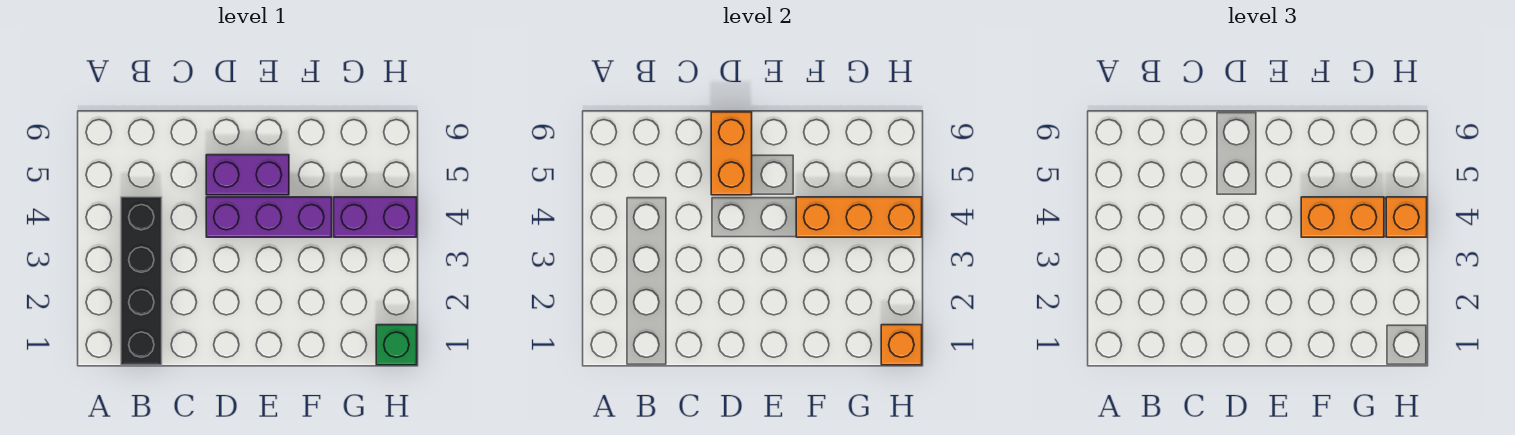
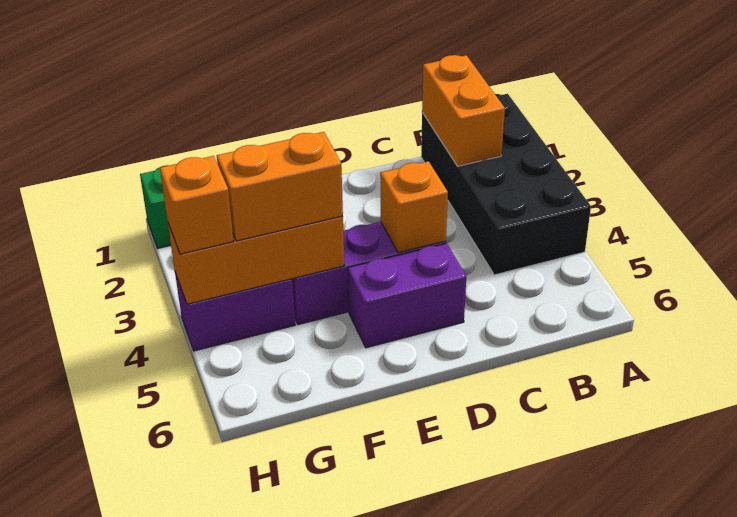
black 1x4 brick [121,197,162,365] -> black 2x4 brick [421,94,591,275]
orange 1x2 brick [711,112,752,195] -> orange 1x2 brick moved to [422,55,505,166]
orange 1x1 brick [881,325,922,365] -> orange 1x1 brick moved to [380,161,448,253]

